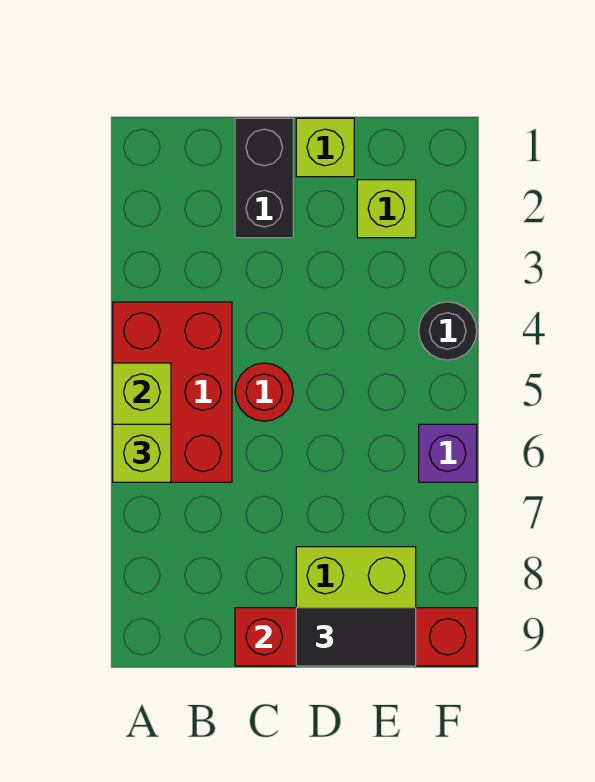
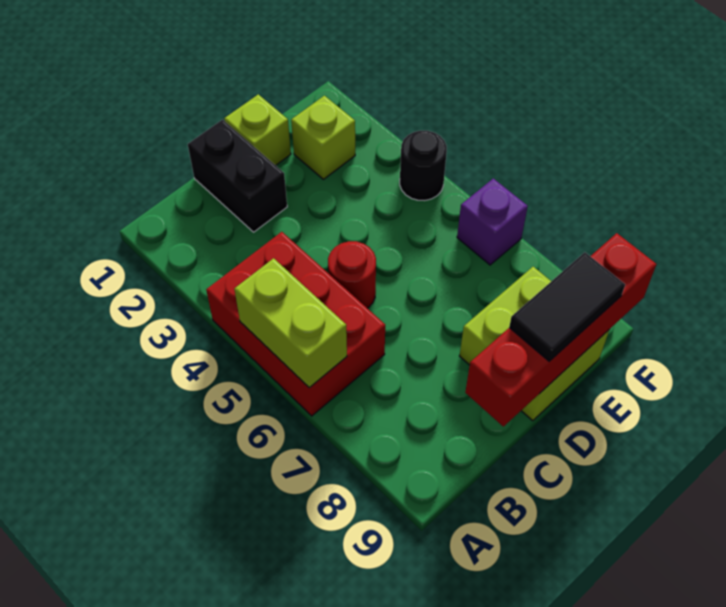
lime 1x1 brick [113,424,171,482] -> none

